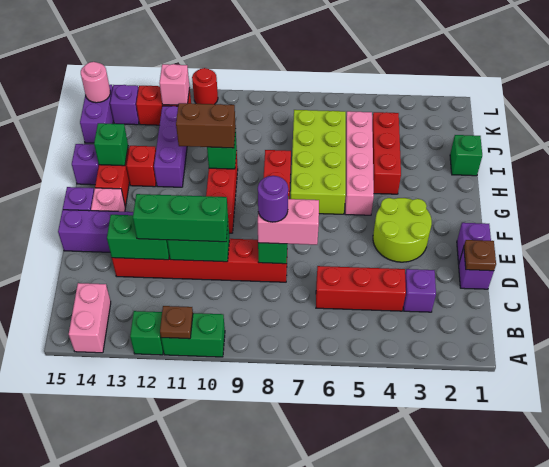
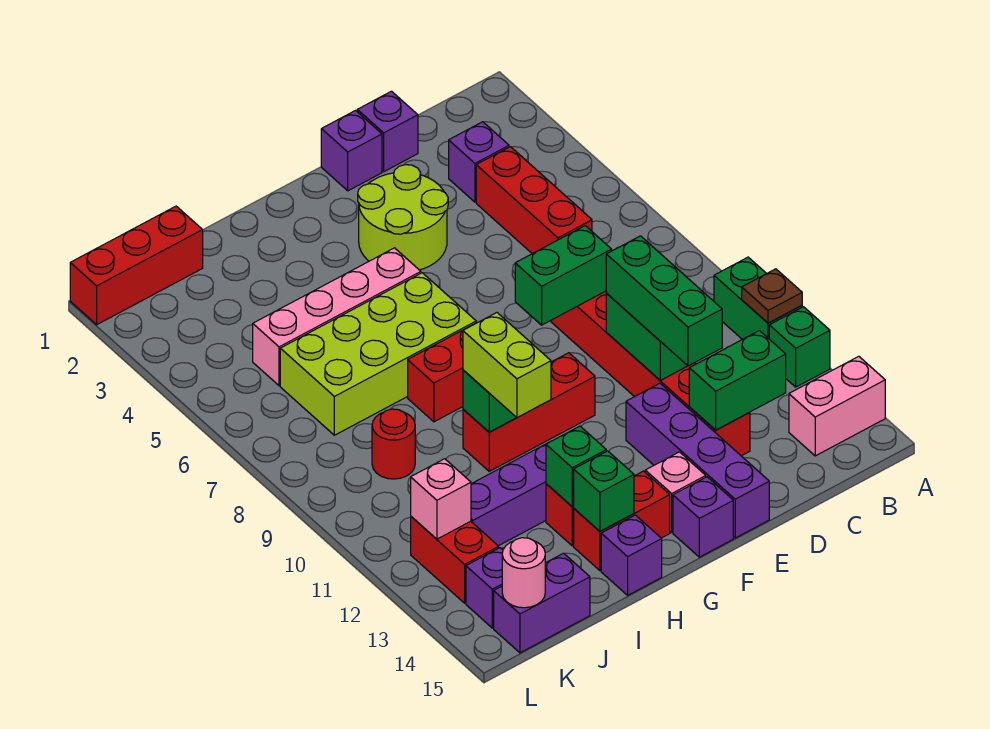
brown 1x1 plate [464,240,496,271] -> none
pink 1x2 brick [258,199,319,245] -> none
purple 1x1 round brick [258,176,288,222] -> none
green 1x2 brick [107,215,169,260] -> green 1x2 brick turned to [689,331,786,430]
red 1x3 brick [372,112,401,194] -> red 1x3 brick moved to [70,206,203,325]
brown 1x2 brick [176,103,236,148] -> lime 1x2 brick [463,313,551,418]
green 1x1 brick [450,135,482,176] -> green 1x1 brick moved to [546,426,606,507]
red 1x1 round brick [192,68,218,104] -> red 1x1 round brick moved to [372,409,415,479]

